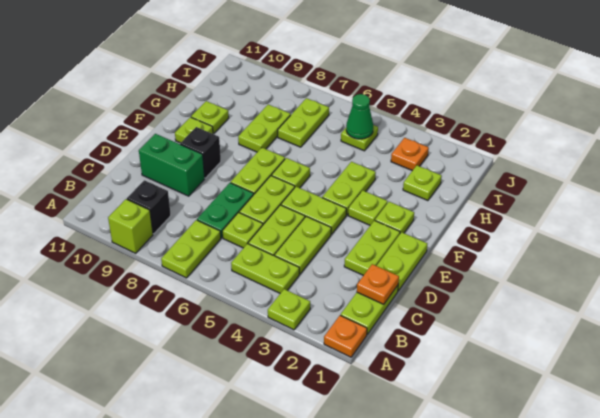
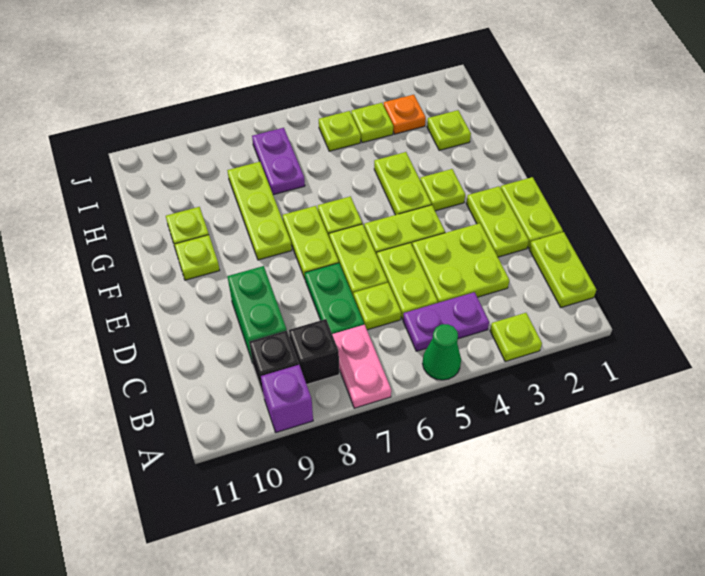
orange 1x1 plate [324,315,367,357] -> none
lime 1x2 plate [161,220,221,278] -> pink 1x2 plate [332,325,391,408]
lime 1x1 brick [108,199,153,253] -> purple 1x1 brick [261,365,313,432]
lime 1x2 plate [231,244,299,293] -> purple 1x2 plate [403,292,489,351]
orange 1x1 plate [357,264,399,304] -> none
lime 1x2 plate [275,216,331,274] -> lime 2x2 plate [412,223,510,303]
green 1x2 brick [139,134,205,196] -> green 1x2 brick turned to [227,266,287,363]
black 1x1 brick [180,127,221,178] -> black 1x1 brick moved to [289,319,339,384]
lime 1x1 plate [375,202,414,233] -> lime 1x1 plate moved to [351,103,393,143]
lime 1x2 plate [238,105,291,152] -> lime 1x3 plate [227,162,292,260]
lime 1x2 plate [278,98,329,147] -> purple 1x2 plate [252,128,305,195]
green 1x1 cone [346,94,373,139] -> green 1x1 cone moved to [423,324,461,380]

